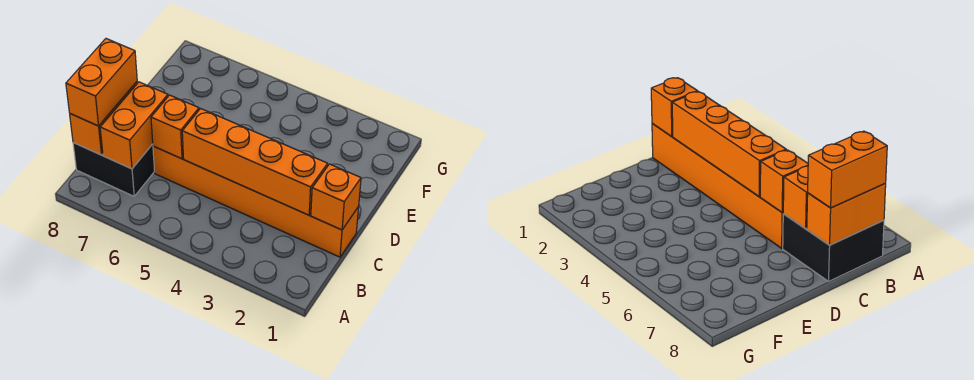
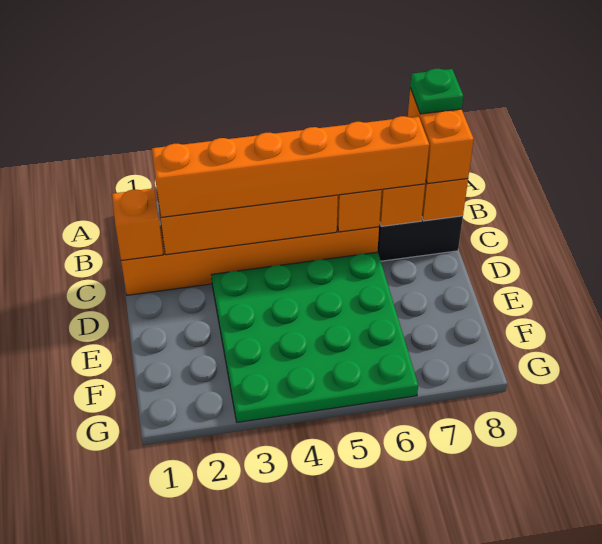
none -> green 1x1 plate [410,69,463,114]
none -> orange 1x6 brick [152,116,429,217]
none -> green 4x4 plate [212,252,418,422]

